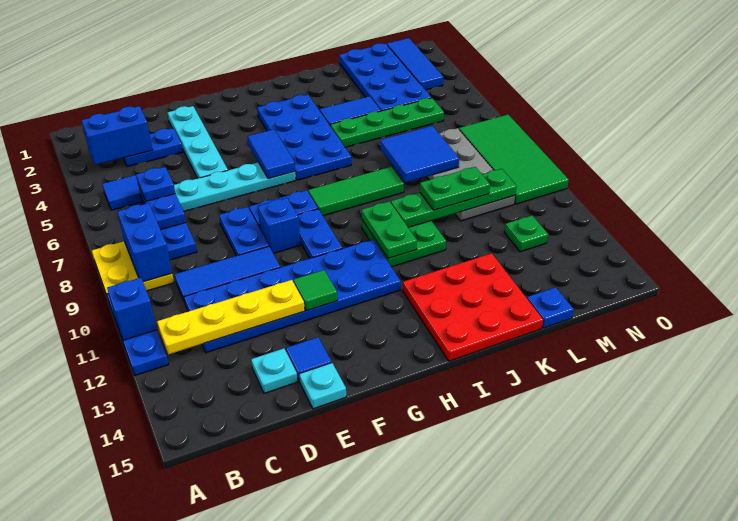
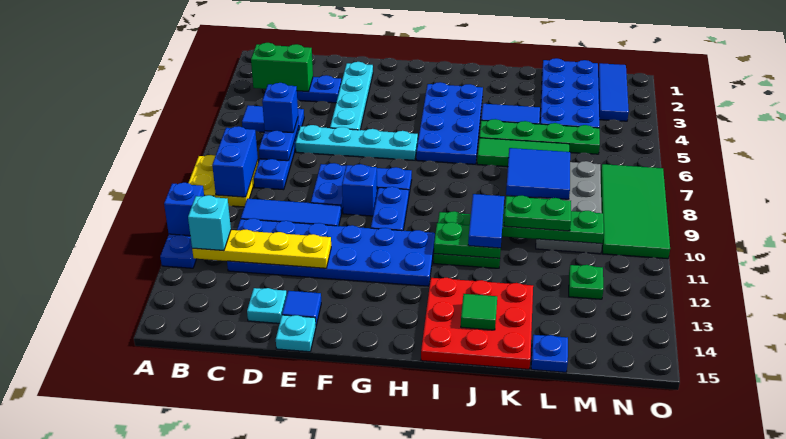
blue 1x2 brick [82,106,152,165] -> green 1x2 brick [251,43,313,92]
none -> cyan 1x1 brick [188,195,231,251]
blue 1x1 plate [136,167,175,201] -> blue 1x1 brick [262,83,298,133]
green 1x1 tile [294,270,337,311] -> green 1x1 tile moved to [461,294,497,330]
blue 1x2 tile [248,129,295,179] -> blue 1x2 tile moved to [468,194,504,248]
green 1x3 tile [308,167,404,216] -> green 1x3 tile moved to [477,138,569,167]
green 1x2 plate [362,201,417,258] -> green 1x2 plate turned to [434,222,501,258]

